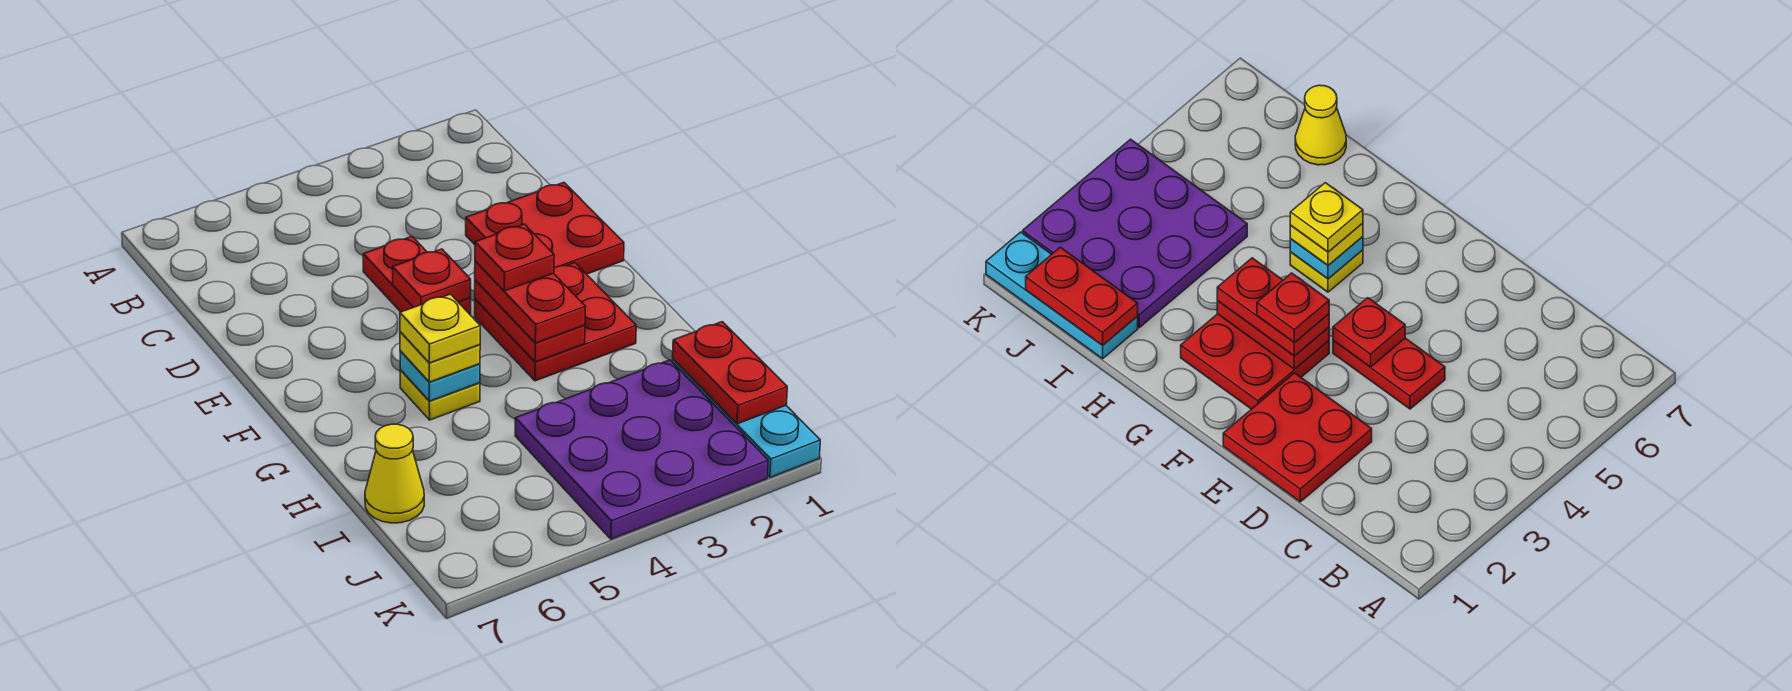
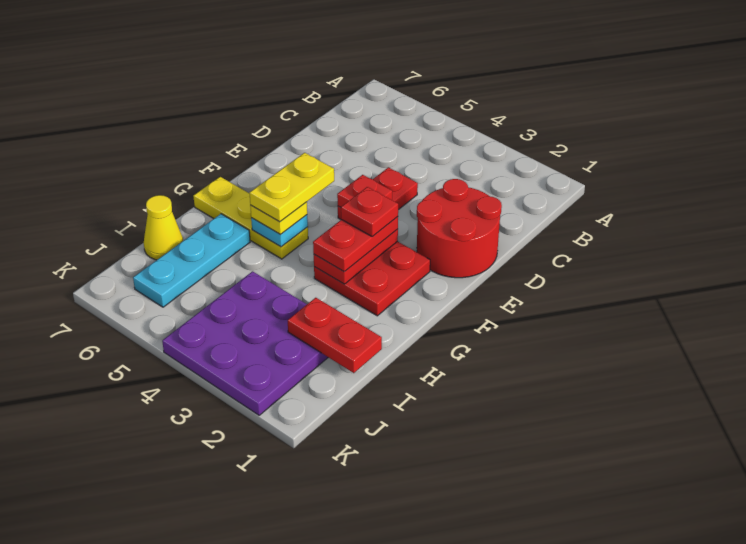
red 2x2 plate [466,183,624,274] -> red 2x2 round brick [417,179,502,278]
yellow 1x1 plate [400,370,480,420] -> yellow 1x3 plate [193,177,308,259]
yellow 1x1 plate [400,294,480,363] -> yellow 1x2 plate [250,153,334,222]
cyan 1x3 plate [672,359,820,477] -> cyan 1x3 plate moved to [133,214,250,307]
red 1x2 plate [673,322,787,424] -> red 1x2 plate turned to [288,298,382,373]

